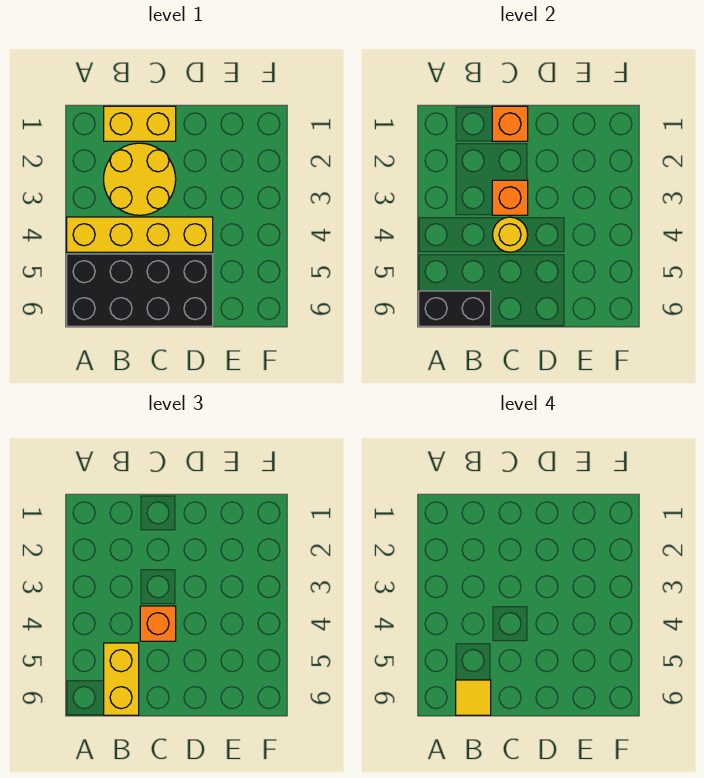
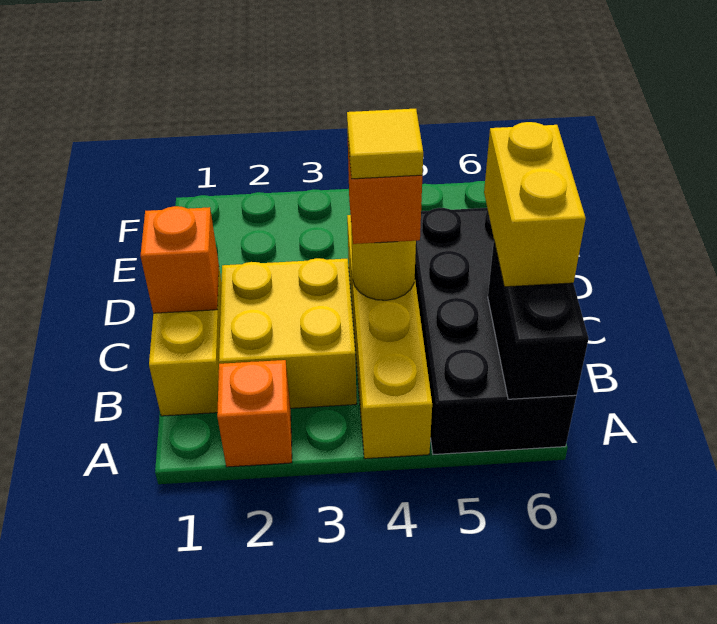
yellow 2x2 round brick [104,143,176,215] -> yellow 2x2 brick [219,258,357,408]
yellow 1x2 brick [104,643,139,715] -> yellow 1x2 brick turned to [484,122,586,287]
yellow 1x1 tile [456,680,491,715] -> yellow 1x1 tile moved to [347,109,423,179]
orange 1x1 brick [492,180,528,215] -> orange 1x1 brick moved to [217,360,292,467]

